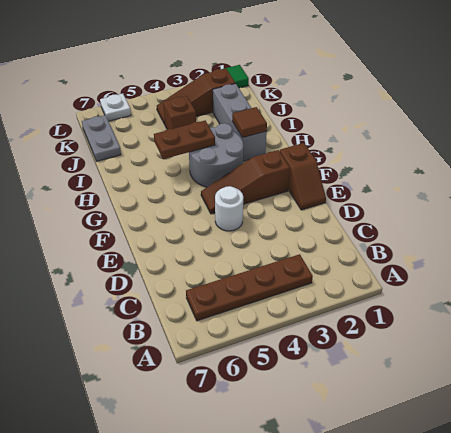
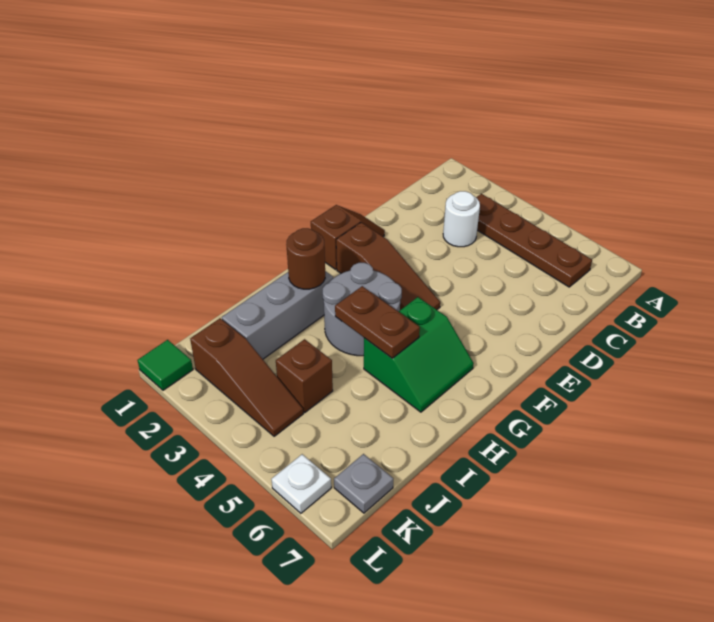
white 1x1 round brick [215,186,243,231] -> white 1x1 round brick moved to [443,191,480,247]
none -> green 2x2 slope [364,297,474,412]
brown 1x1 tile [232,107,267,138] -> brown 1x1 round brick [286,228,325,289]
grey 1x2 plate [82,115,121,161] -> grey 1x1 plate [334,454,393,513]

